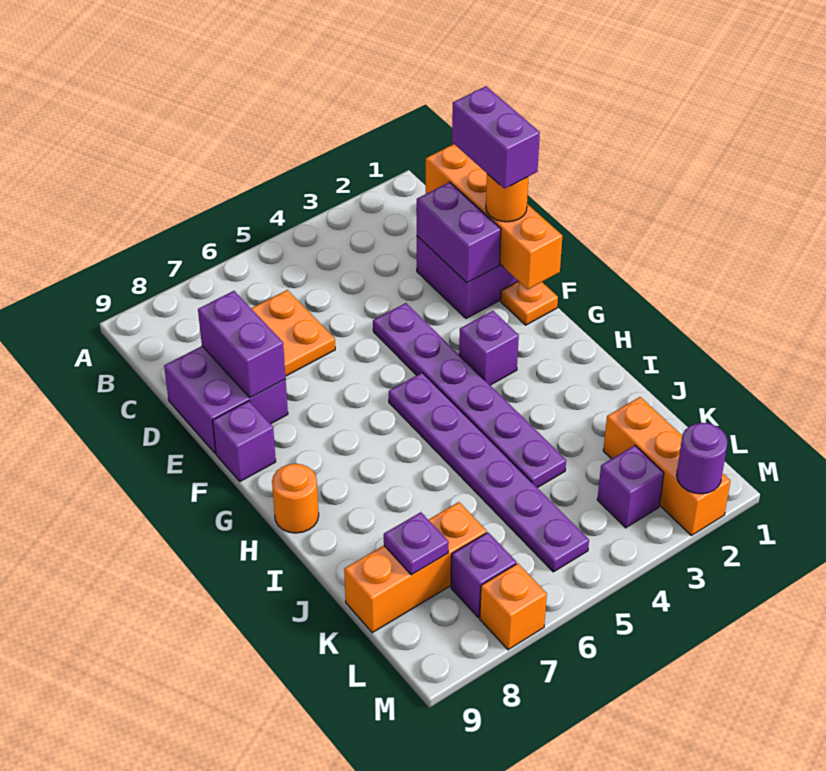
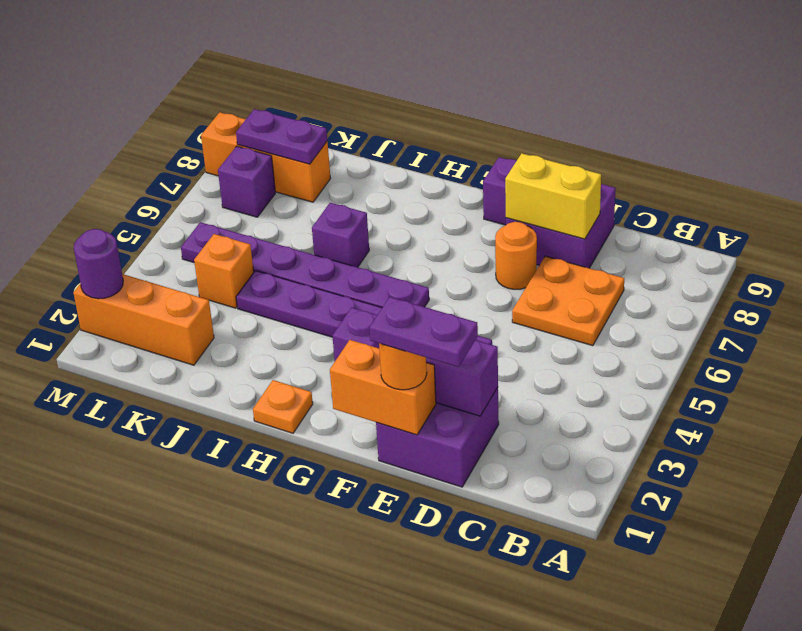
orange 1x4 brick [426,144,562,289] -> orange 1x2 brick [330,340,436,435]
purple 1x2 brick [452,86,540,189] -> purple 1x2 plate [369,297,478,367]
purple 1x2 brick [198,291,286,398] -> yellow 1x2 brick [505,153,601,239]
orange 1x1 plate [501,281,558,325] -> orange 1x1 plate moved to [253,380,313,433]
orange 1x1 round brick [272,464,319,533] -> orange 1x1 round brick moved to [495,222,537,289]
orange 1x3 brick [344,502,487,633] -> orange 1x3 brick turned to [201,112,331,202]
purple 1x1 plate [384,512,449,575] -> purple 1x2 plate [236,109,327,164]
purple 1x1 brick [597,446,664,528] -> purple 1x1 brick moved to [312,203,369,267]
orange 1x1 brick [480,563,547,650] -> orange 1x1 brick moved to [194,234,254,308]

